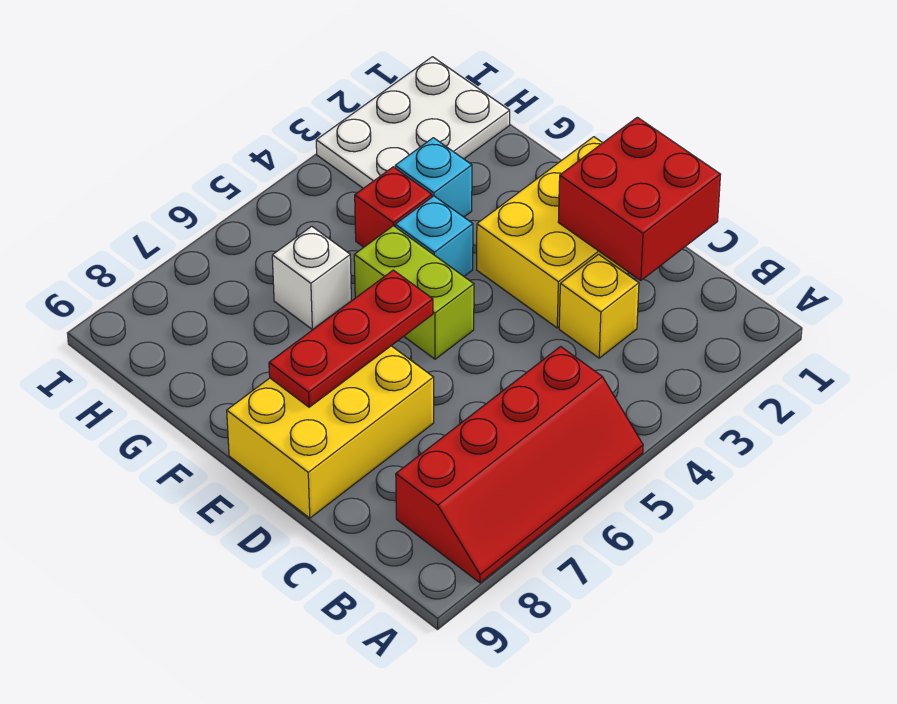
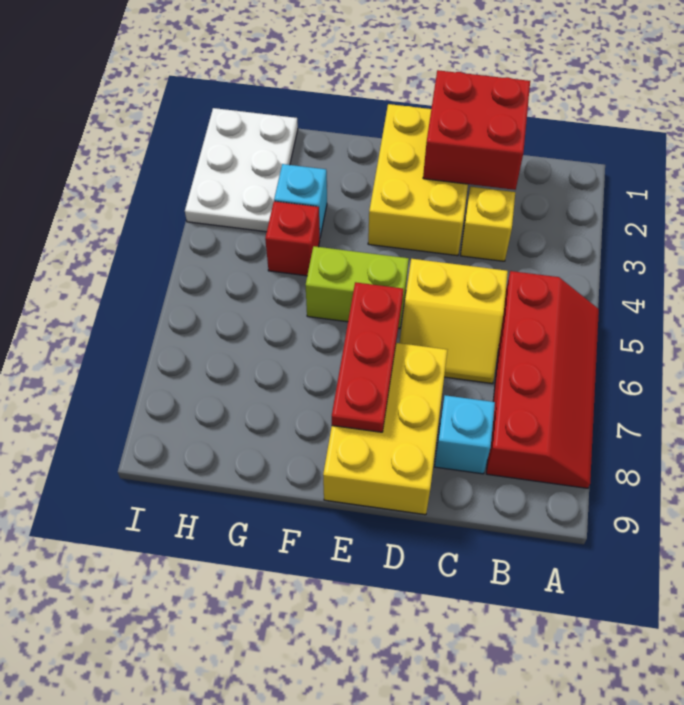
none -> yellow 2x2 slope [400,259,508,383]
cyan 1x1 brick [395,196,473,276] -> cyan 1x1 brick moved to [435,395,495,474]
white 1x1 brick [272,226,351,330] -> none

